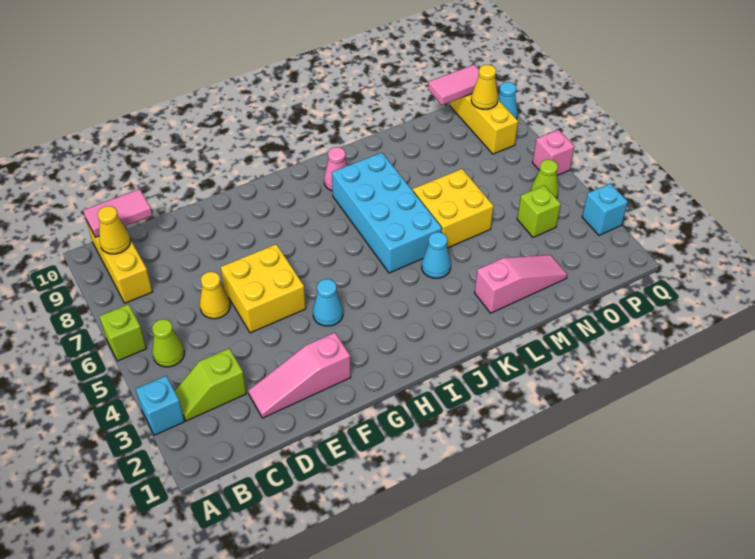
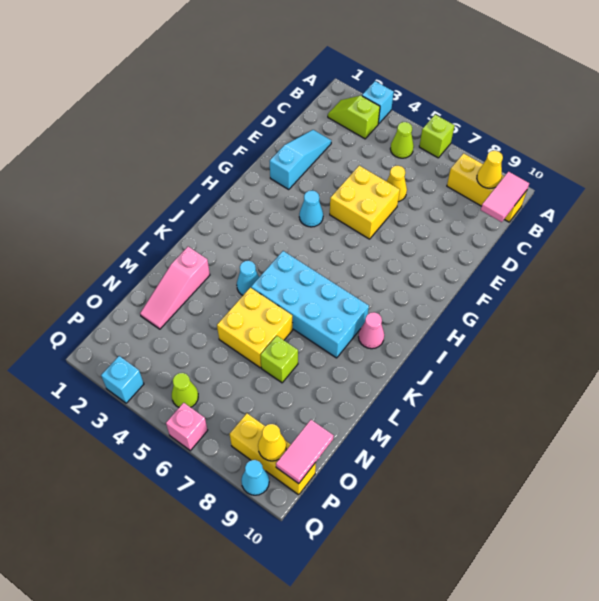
lime 1x2 slope [175,348,247,421] -> lime 1x2 slope turned to [328,96,380,139]
pink 1x3 slope [248,333,351,418] -> cyan 1x3 slope [270,130,331,189]
lime 1x1 brick [517,185,561,237] -> lime 1x1 brick moved to [261,336,298,383]

